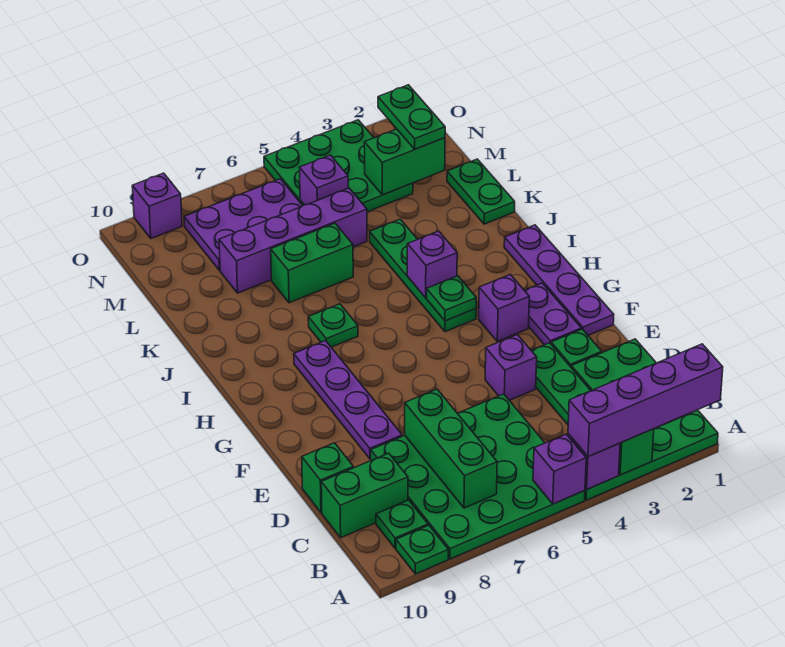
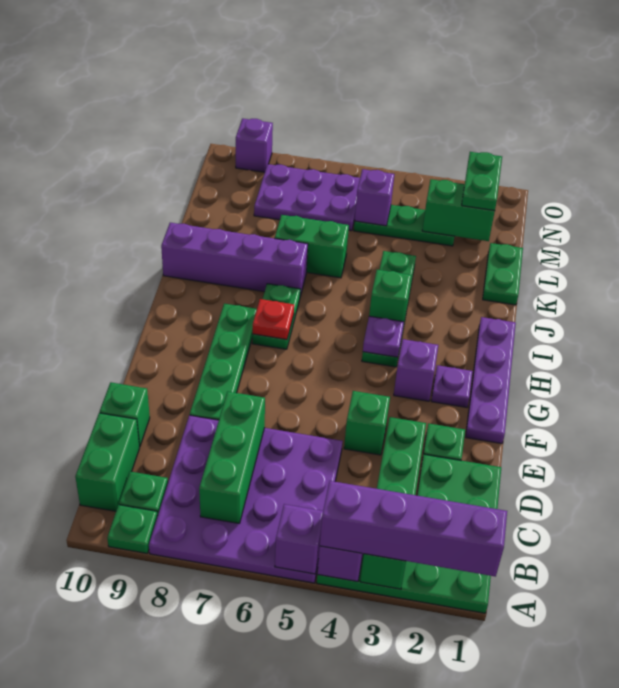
green 4x4 plate [371,394,585,559] -> purple 4x4 plate [149,415,343,583]
green 1x2 brick [321,453,408,538] -> green 1x2 brick turned to [75,413,139,511]
purple 1x1 brick [485,335,537,400] -> green 1x1 brick [344,391,390,455]
purple 1x4 plate [294,341,402,459] -> green 1x4 plate [190,304,257,420]
purple 1x2 plate [524,283,581,345] -> purple 1x1 plate [431,365,473,407]
green 1x1 plate [427,276,476,321] -> purple 1x1 plate [363,316,404,357]
none -> red 1x1 plate [252,299,294,339]
purple 1x1 brick [407,231,457,298] -> green 1x1 brick [369,270,411,322]
green 1x1 plate [308,304,358,347] -> green 1x2 plate [252,284,300,349]
purple 1x4 brick [219,188,367,293] -> purple 1x4 brick moved to [161,223,308,296]
green 3x3 plate [264,120,413,212] -> green 1x3 plate [354,205,455,246]

